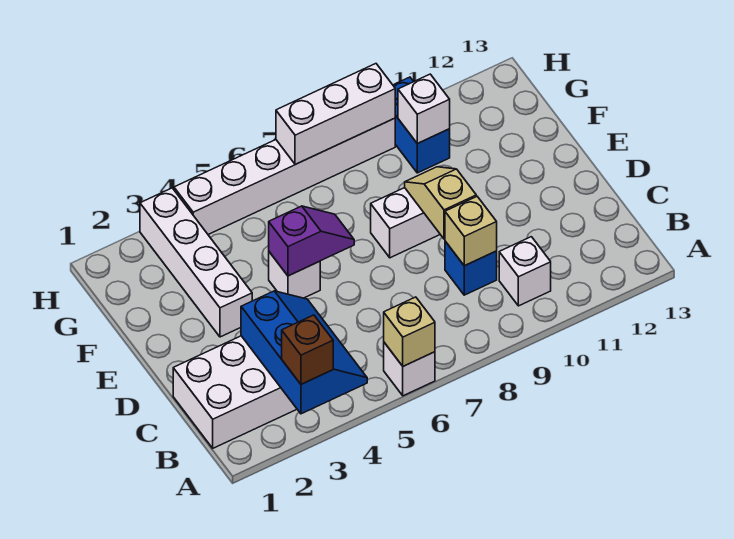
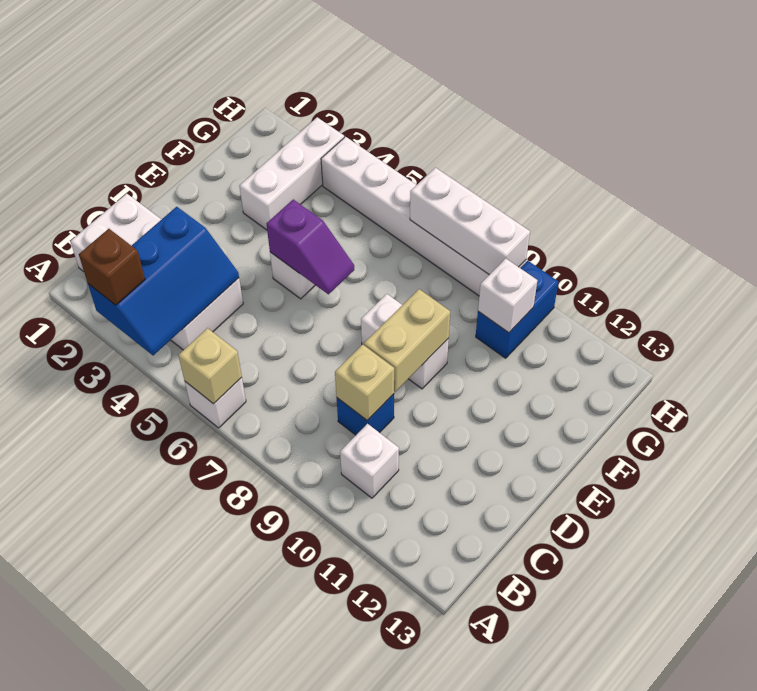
tan 1x2 slope [405,167,476,239] -> tan 1x2 brick [364,289,450,392]
white 1x4 brick [140,188,252,337] -> white 1x3 brick [240,117,344,230]

